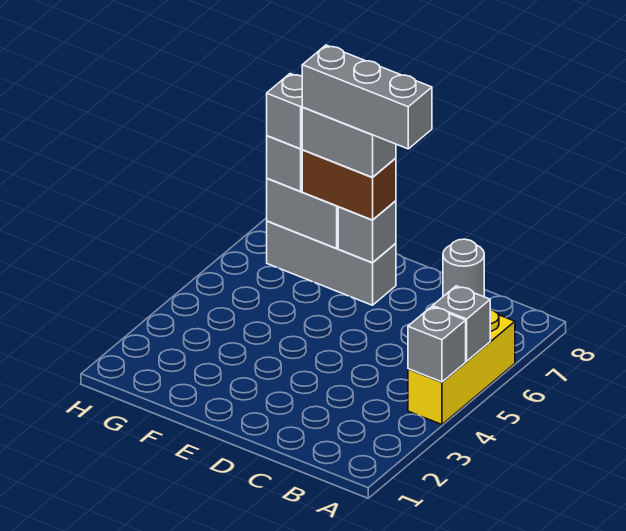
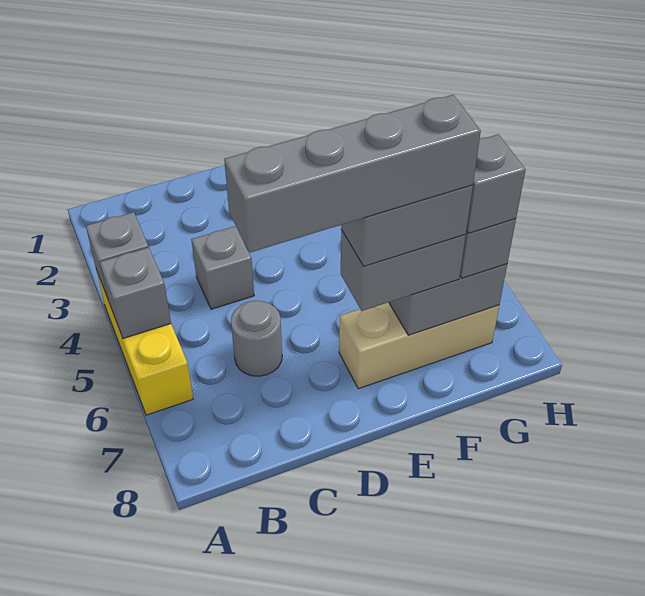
grey 1x1 round brick [443,239,484,297] -> grey 1x1 round brick moved to [231,301,282,376]
grey 1x3 brick [302,45,432,149] -> grey 1x4 brick [224,95,481,253]
grey 1x3 brick [267,221,396,305] -> tan 1x3 brick [339,302,499,389]
grey 1x1 brick [338,201,396,263] -> grey 1x1 brick moved to [191,226,254,309]
brown 1x2 brick [302,150,396,220] -> grey 1x2 brick [341,230,466,311]

